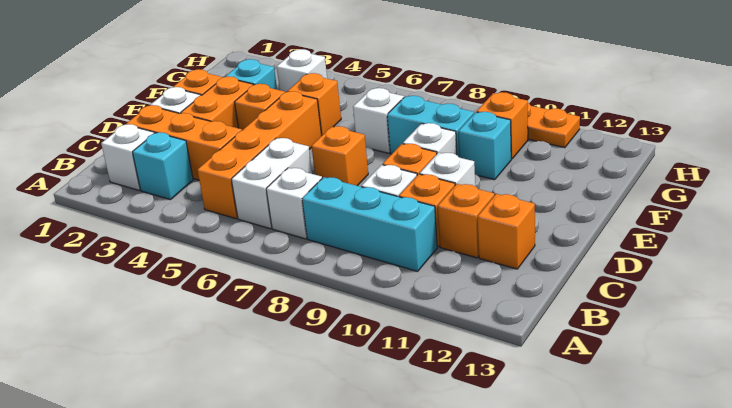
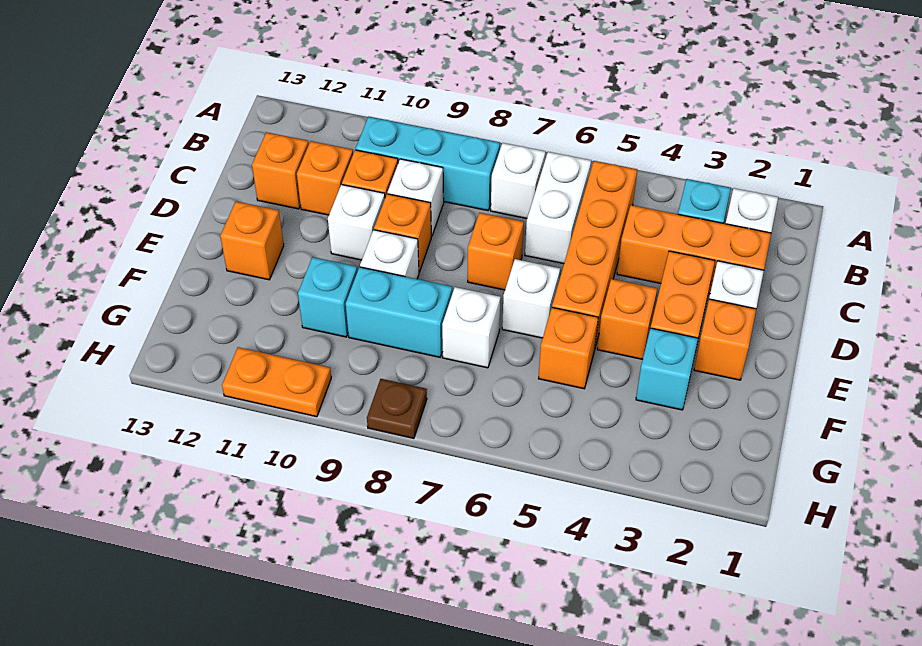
white 1x1 brick [277,49,327,92] -> white 1x1 brick moved to [502,259,560,338]
orange 1x1 brick [477,92,528,159] -> orange 1x1 brick moved to [220,201,284,280]
none -> brown 1x1 plate [367,379,427,438]

